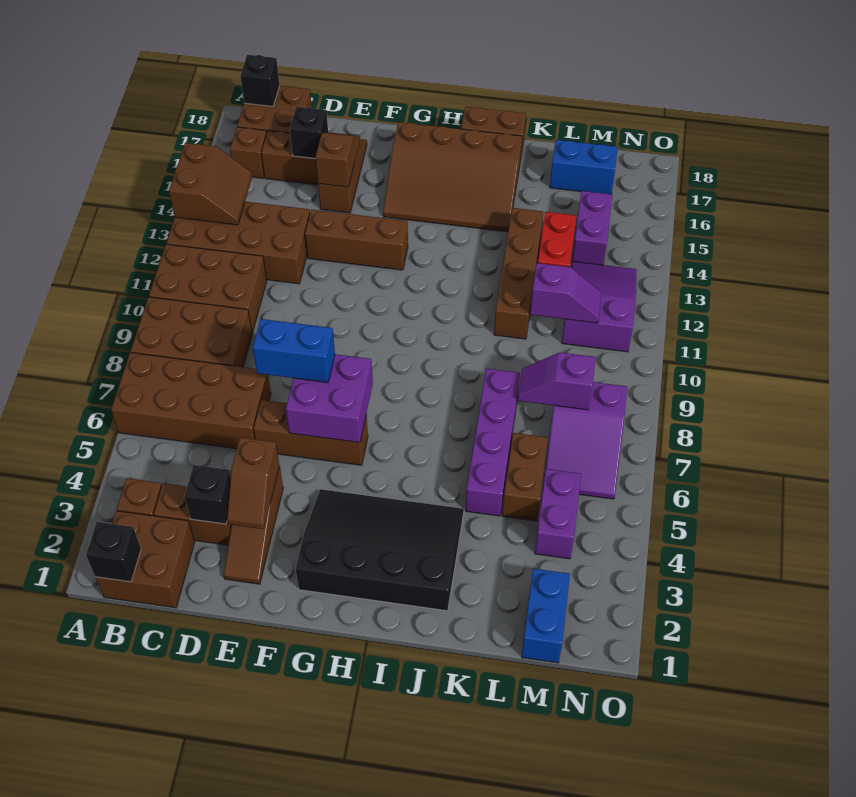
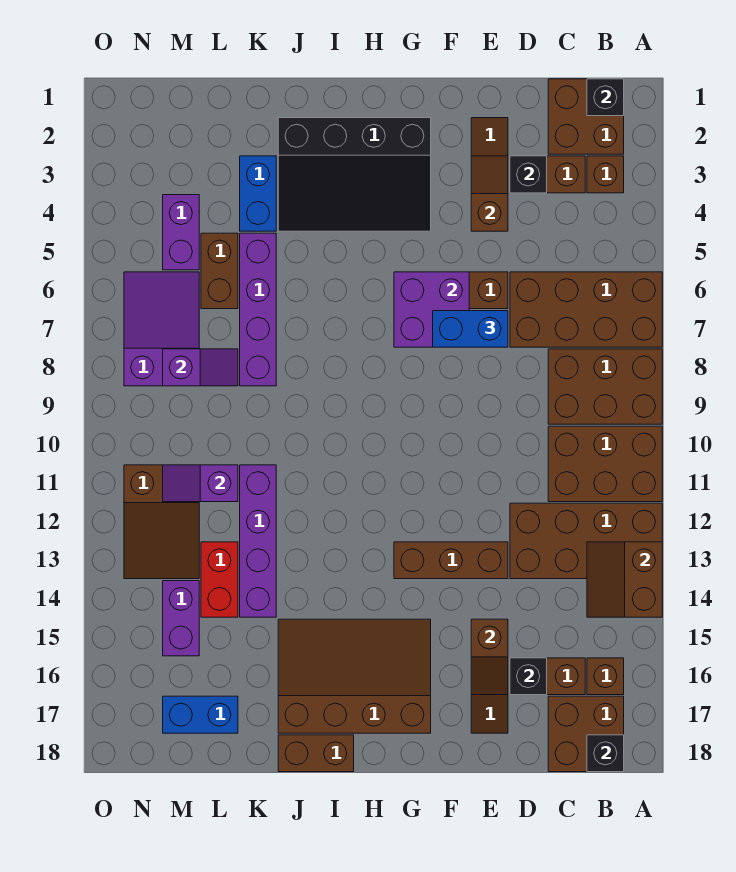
brown 1x4 brick [494,208,543,339] -> purple 1x4 brick [240,465,276,617]
blue 1x2 brick [522,569,570,663] -> blue 1x2 brick moved to [240,156,276,231]
purple 2x3 slope [562,261,637,352] -> brown 2x3 slope [124,465,199,579]

